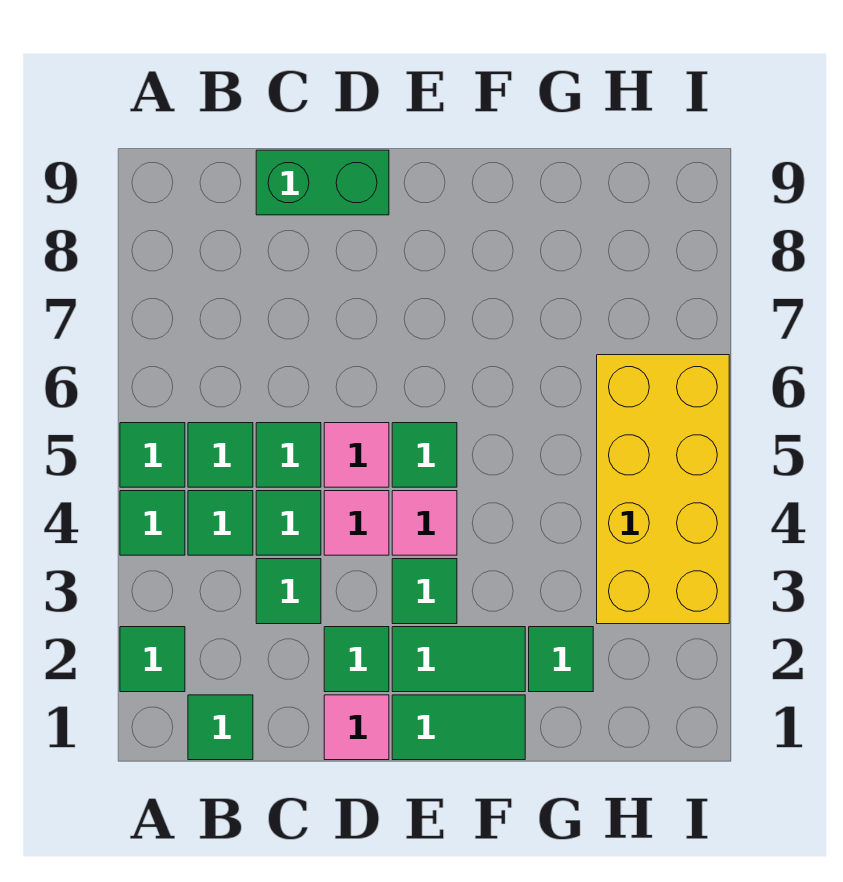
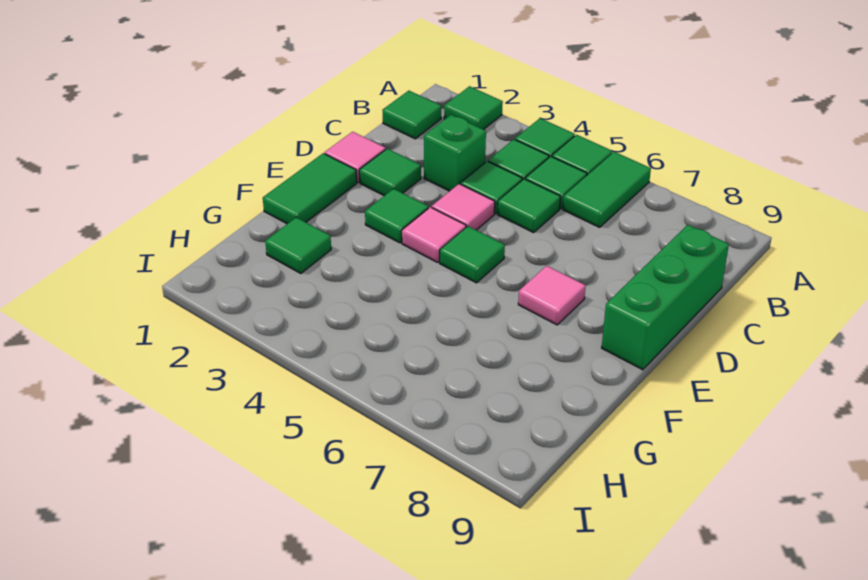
green 1x1 tile [256,559,321,624] -> green 1x1 brick [424,115,486,191]
green 1x2 brick [256,150,389,215] -> green 1x3 brick [602,225,729,370]
pink 1x1 tile [324,423,389,487] -> pink 1x1 tile moved to [518,266,586,325]
green 1x2 tile [392,627,525,692] -> green 1x2 tile moved to [563,152,651,227]
yellow 2x4 brick [597,355,729,624] -> none

